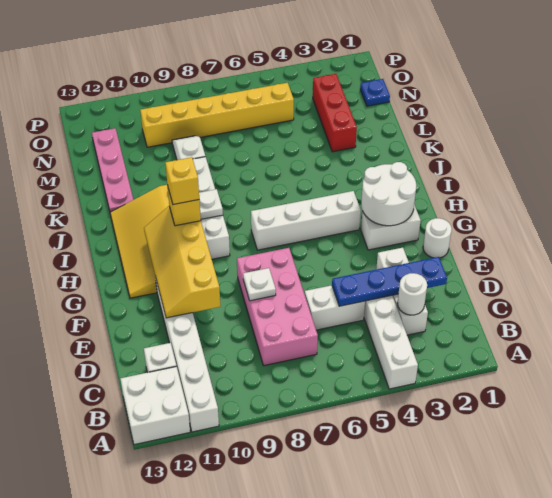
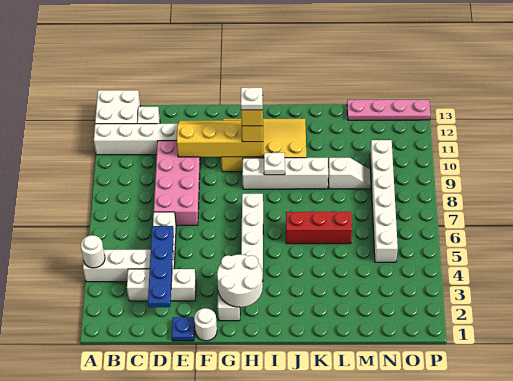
white 1x1 round brick [397,273,427,315] -> white 1x1 round brick moved to [81,235,105,268]
pink 2x4 brick [237,248,318,366] -> pink 2x4 brick turned to [154,141,200,225]
white 1x1 plate [243,268,276,301] -> white 1x1 plate moved to [241,88,263,110]
pink 1x4 plate [92,128,133,212] -> pink 1x4 plate moved to [347,100,430,120]
red 1x3 brick [313,74,357,152] -> red 1x3 brick moved to [286,212,352,244]
blue 1x1 plate [360,79,390,106] -> blue 1x1 plate moved to [172,317,195,341]
yellow 1x6 brick [140,83,294,147] -> white 1x6 brick [370,140,398,262]

